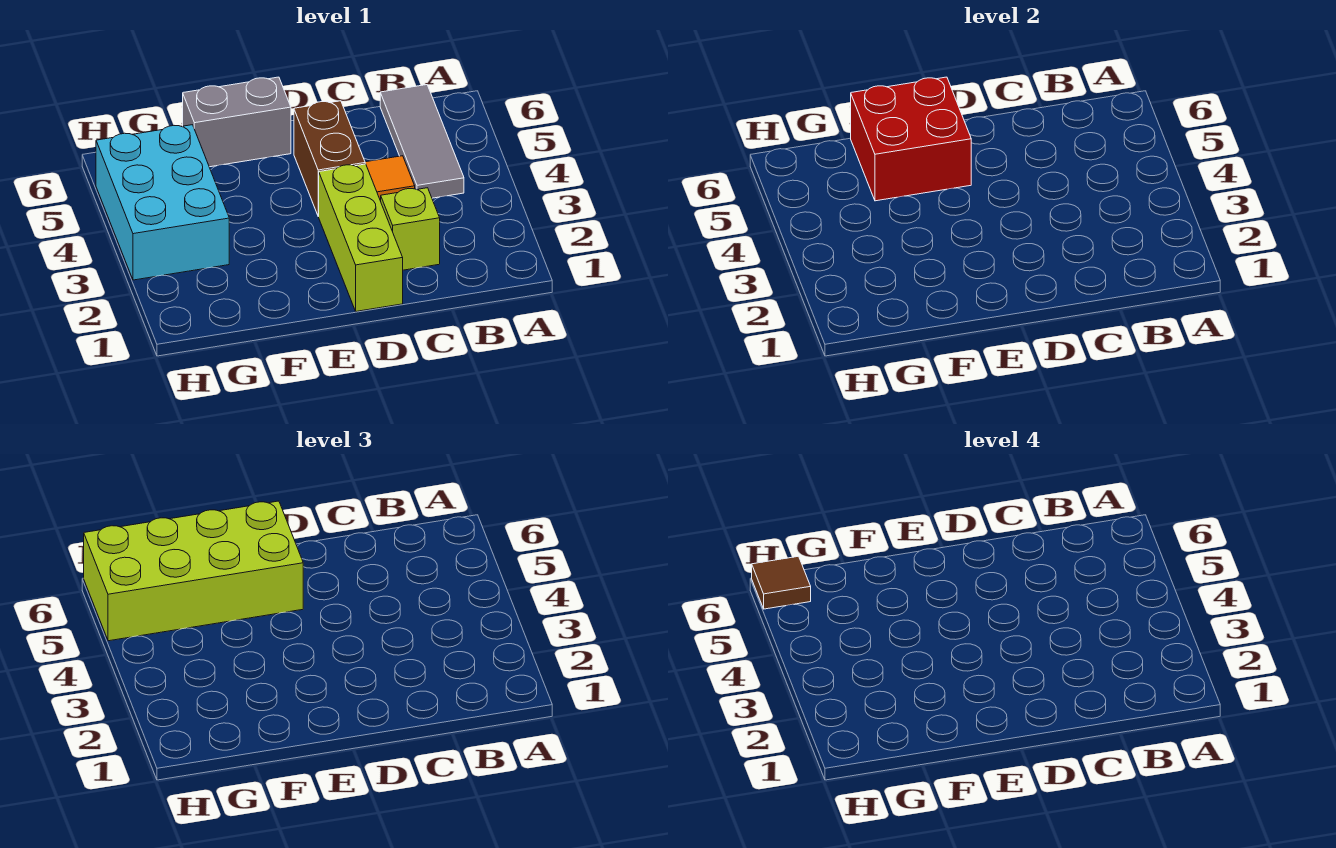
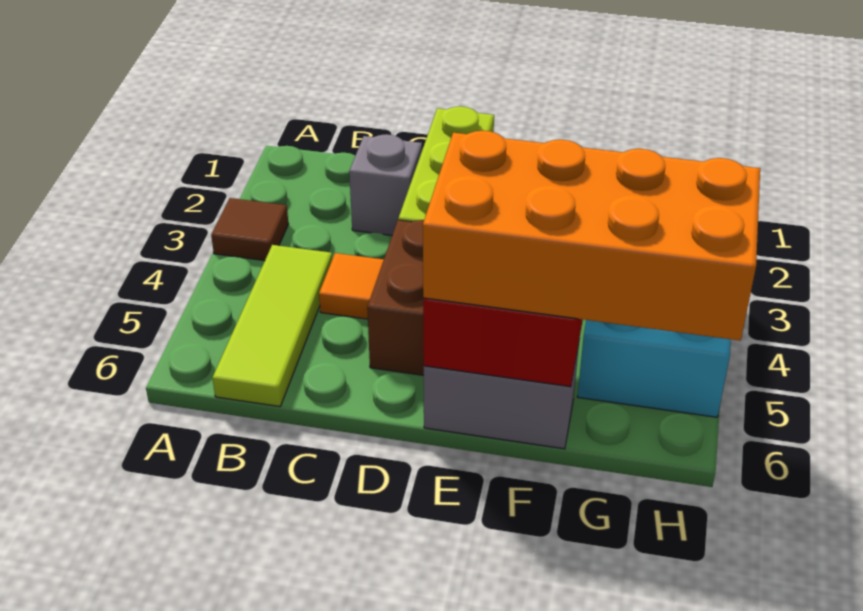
grey 1x3 tile [380,85,464,198] -> lime 1x3 tile [213,245,332,407]
lime 1x1 brick [381,188,440,270] -> grey 1x1 brick [349,134,422,235]
lime 2x4 brick [84,501,303,641] -> orange 2x4 brick [423,131,760,341]
brown 1x1 tile [752,556,811,609] -> brown 1x1 tile moved to [211,198,288,261]

